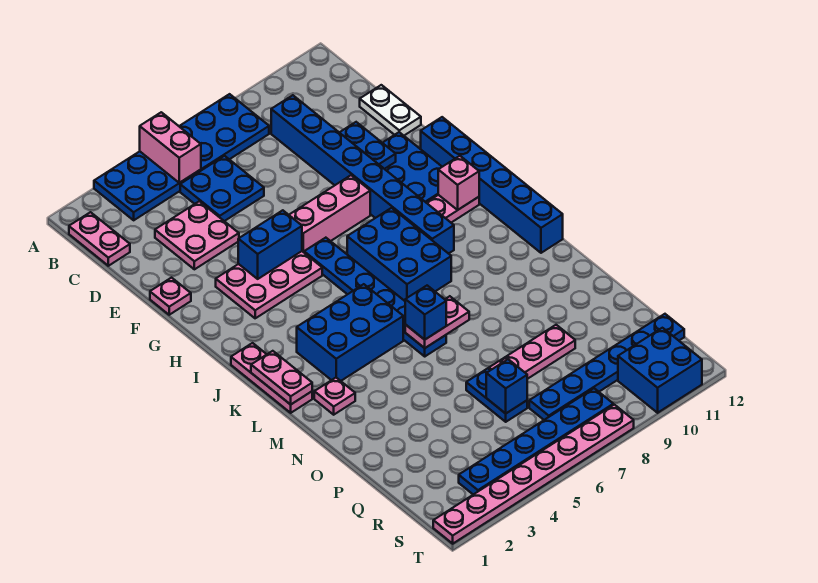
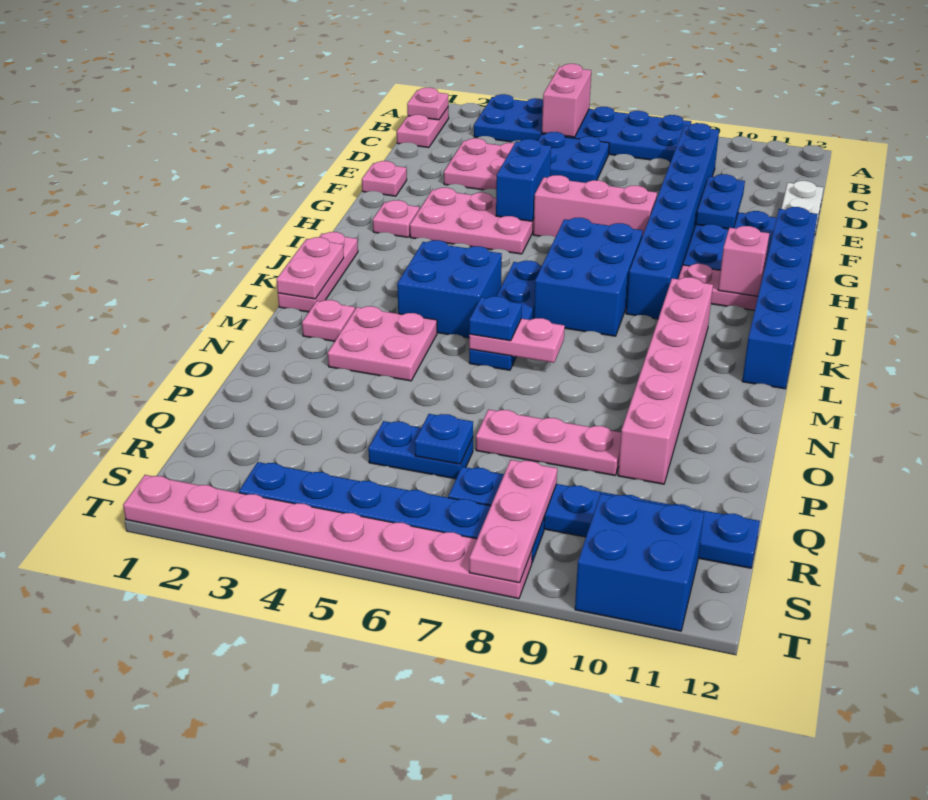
none -> pink 1x1 plate [407,88,448,120]
blue 1x2 brick [238,210,302,279] -> blue 1x2 brick turned to [496,139,551,221]
none -> pink 1x1 plate [373,200,419,237]
blue 1x6 plate [304,238,446,356] -> blue 1x4 plate [469,261,542,370]
blue 2x3 brick [297,284,403,381] -> blue 2x2 brick [397,240,502,338]
none -> pink 1x6 brick [618,277,713,484]
none -> pink 2x2 plate [328,306,437,381]
blue 1x1 brick [405,286,446,340] -> blue 1x1 plate [469,296,522,341]
blue 1x2 plate [466,368,527,422] -> blue 1x2 plate turned to [368,421,473,479]
blue 1x1 brick [486,359,527,413] -> blue 1x1 plate [415,414,473,464]
none -> pink 1x3 plate [469,460,557,583]

